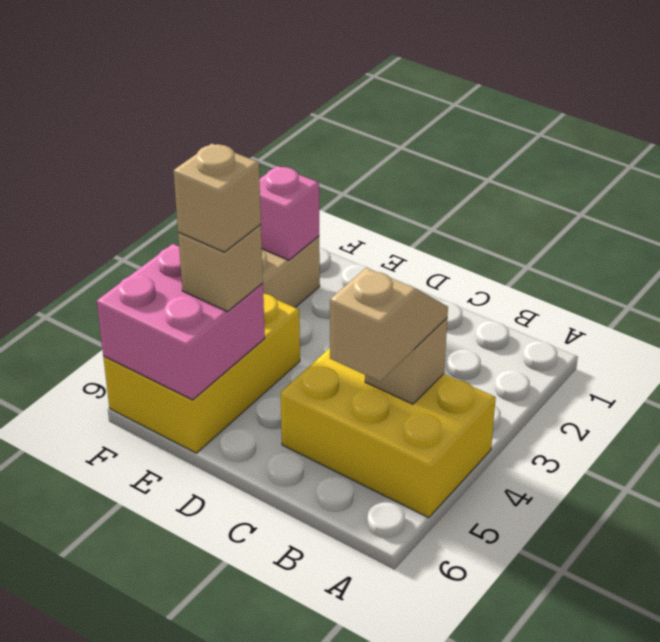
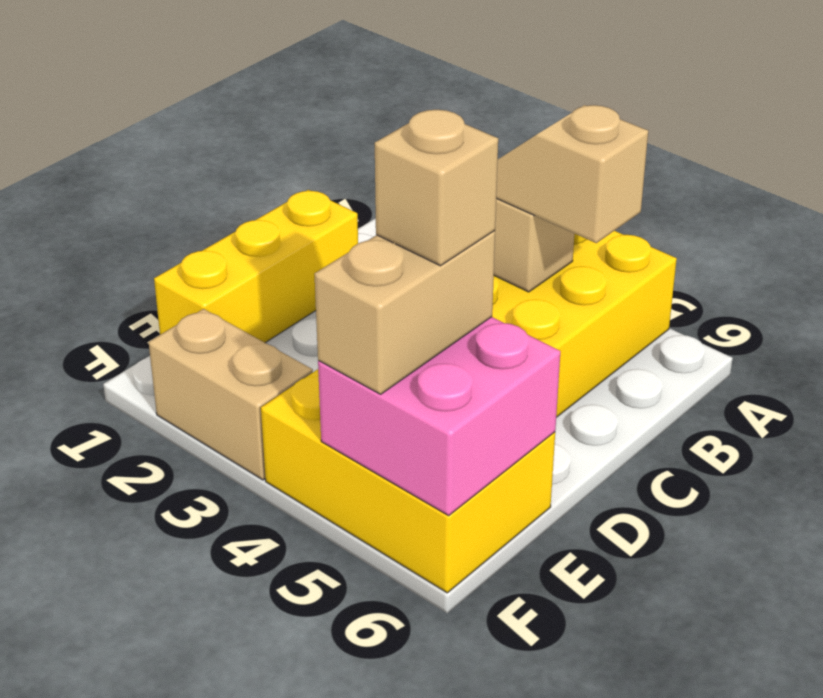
none -> yellow 1x3 brick [154,190,358,343]
tan 1x1 brick [178,224,263,312] -> tan 1x2 brick [315,231,495,394]
pink 1x1 brick [259,166,319,260] -> none

